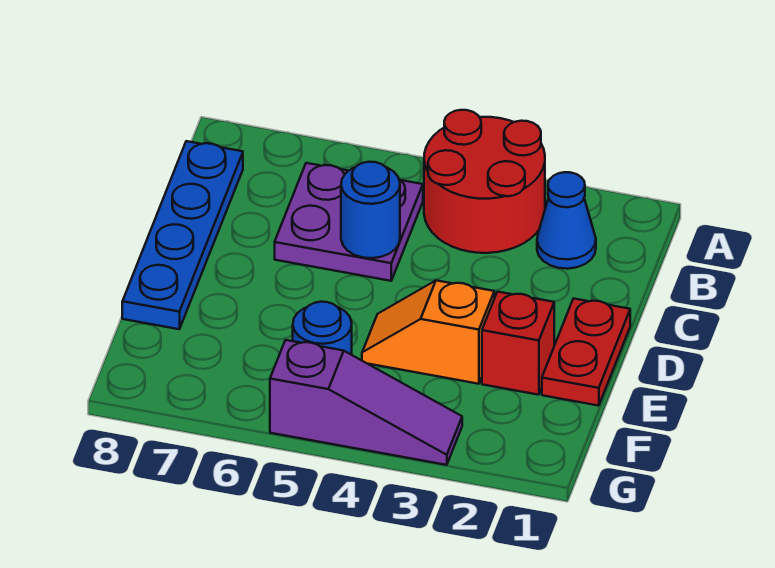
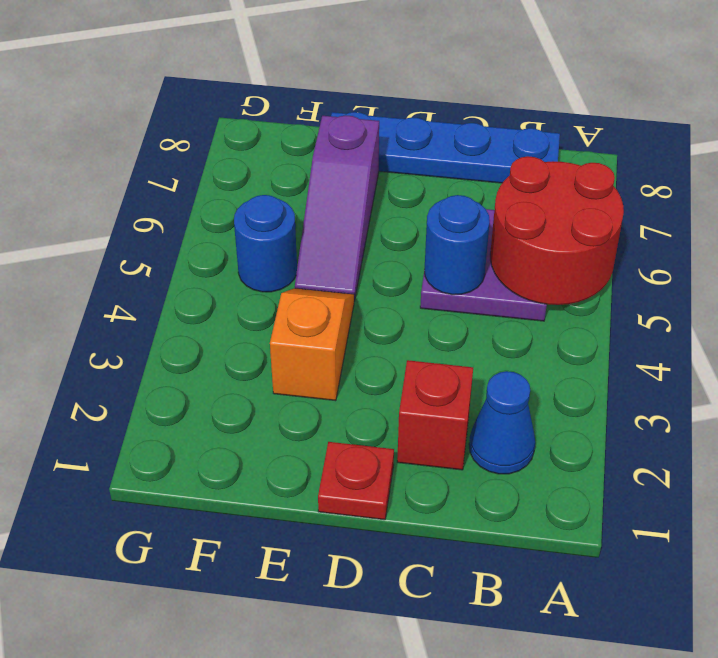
red 2x2 round brick [424,110,545,253] -> red 2x2 round brick moved to [490,156,624,305]
red 1x2 plate [542,299,630,406] -> red 1x1 plate [318,442,394,520]
red 1x1 brick [482,292,554,395] -> red 1x1 brick moved to [397,360,473,470]
purple 1x3 slope [270,340,462,465] -> purple 1x3 slope moved to [295,116,379,301]

